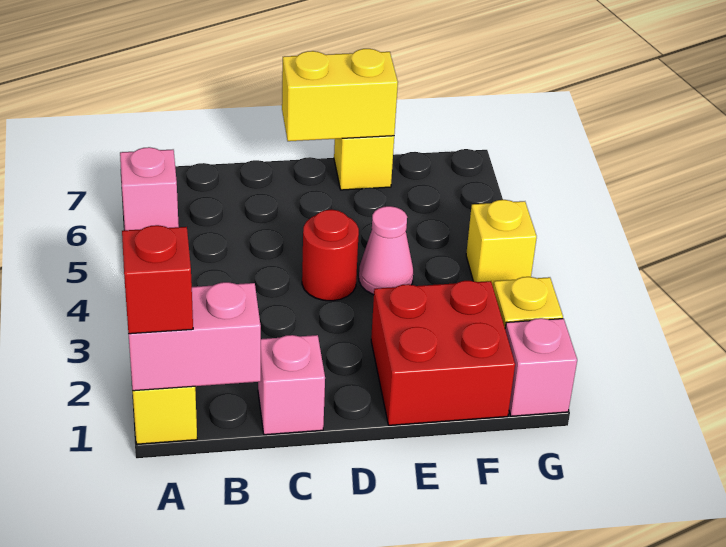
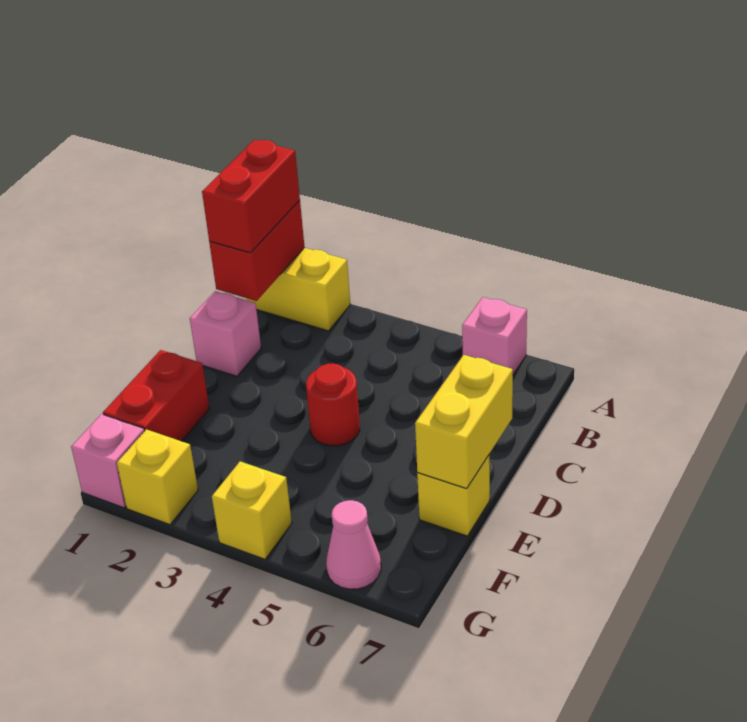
pink 1x2 brick [129,282,261,391] -> red 1x2 brick [209,200,304,301]
red 1x1 brick [122,225,193,334] -> red 1x2 brick [202,140,300,253]
red 2x2 brick [371,281,515,425] -> red 1x2 brick [103,350,209,441]
pink 1x1 cone [359,206,413,295] -> pink 1x1 cone moved to [326,500,381,589]

